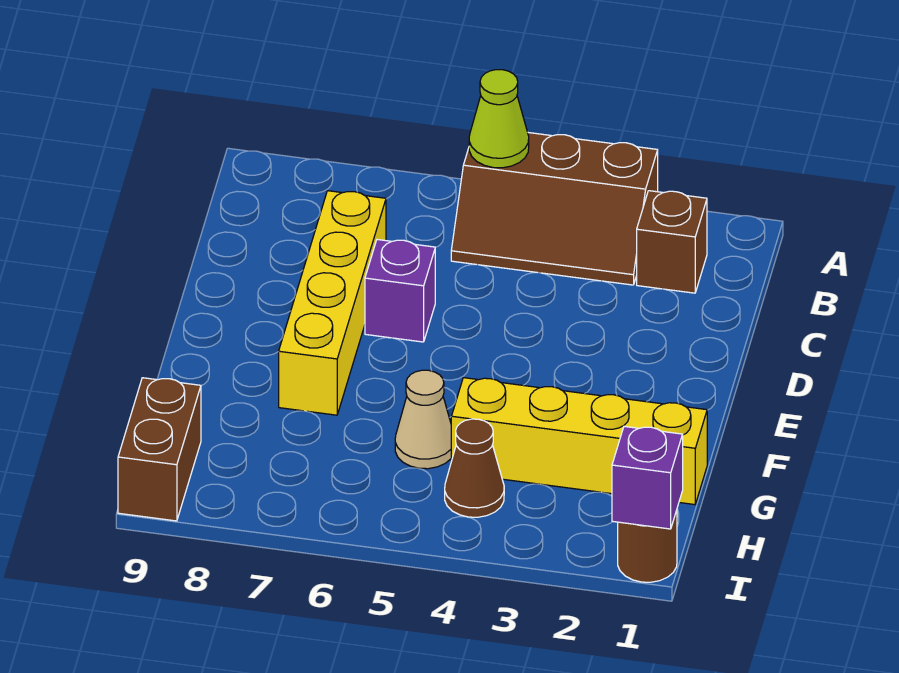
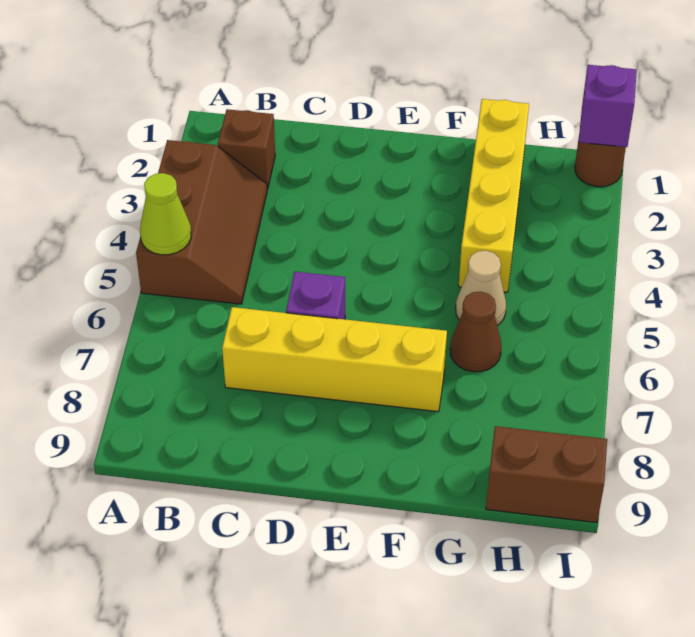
brown 1x1 cone [445,419,504,517] -> brown 1x1 cone moved to [450,292,501,372]

